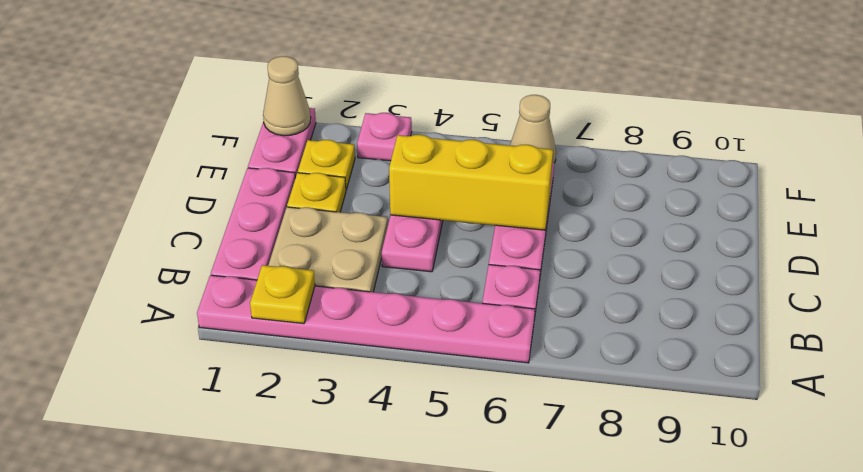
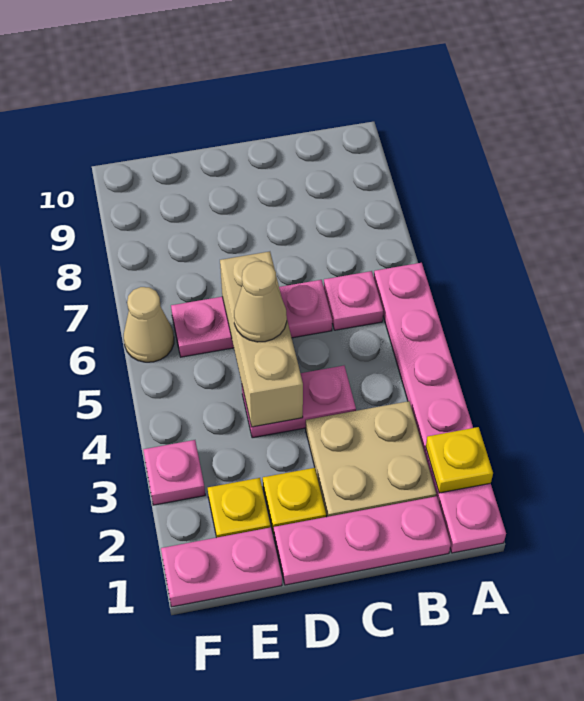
yellow 1x3 brick [389,135,553,230] -> tan 1x3 brick [220,252,303,427]
tan 1x1 cone [263,56,311,136] -> tan 1x1 cone moved to [234,261,287,342]

